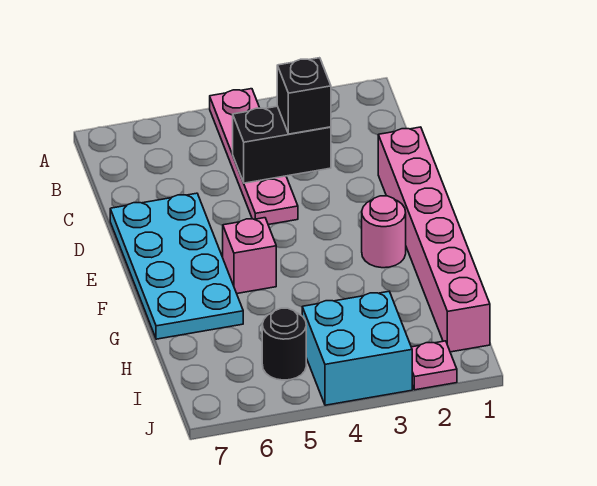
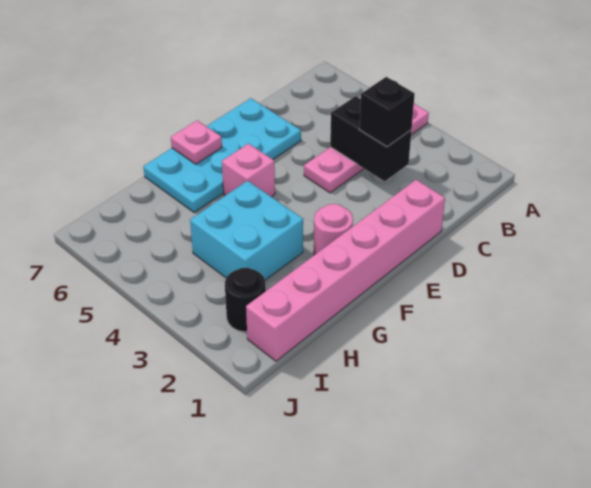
cyan 2x2 brick [302,292,412,405] -> cyan 2x2 brick moved to [190,181,303,280]
black 1x1 round brick [262,308,306,380] -> black 1x1 round brick moved to [225,268,266,332]
pink 1x1 plate [411,341,457,390] -> pink 1x1 plate moved to [171,120,222,164]

